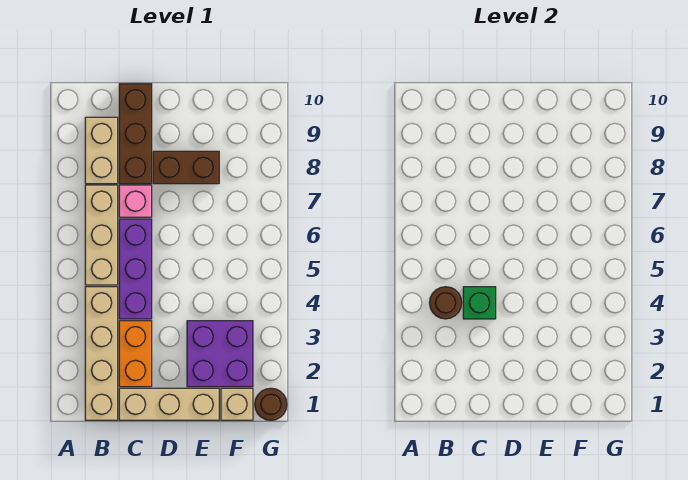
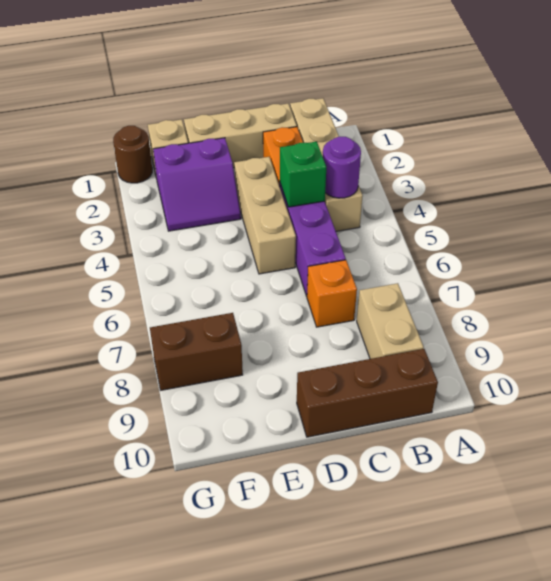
brown 1x1 round brick [430,287,462,319] -> purple 1x1 round brick [323,137,361,198]
tan 1x3 brick [85,185,118,285] -> tan 1x3 brick moved to [234,157,296,274]
pink 1x1 brick [119,185,152,217] -> orange 1x1 brick [307,260,357,327]
brown 1x3 brick [119,84,152,184] -> brown 1x3 brick turned to [297,349,438,437]
brown 1x2 brick [153,151,219,184] -> brown 1x2 brick moved to [150,313,243,390]
purple 2x2 brick [187,321,253,387] -> purple 2x2 slope [153,138,241,231]

